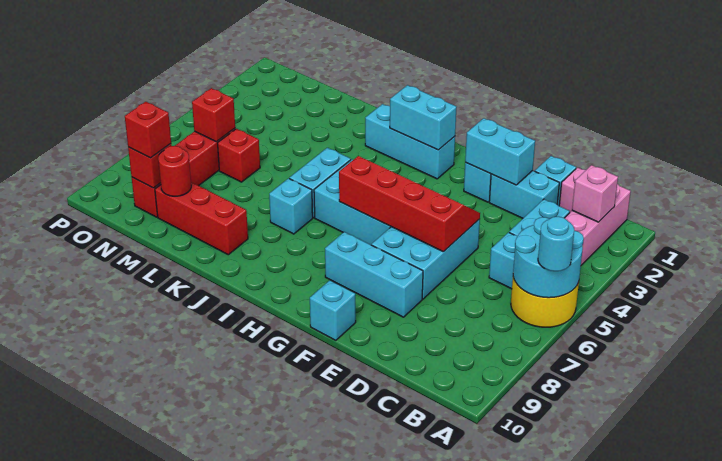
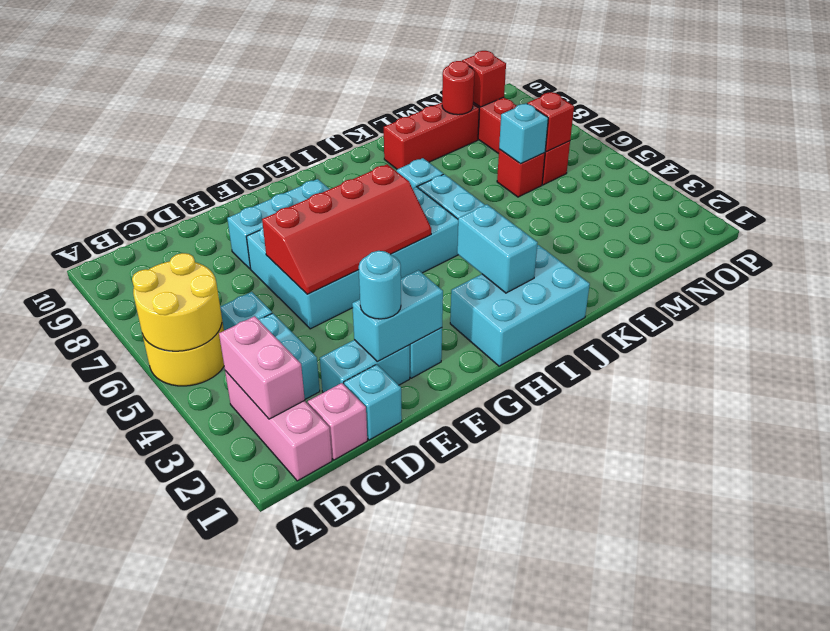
cyan 2x2 round brick [513,217,584,298] -> yellow 2x2 round brick [132,253,222,351]
cyan 1x1 round brick [538,217,574,271] -> cyan 1x1 round brick moved to [359,251,401,319]
pink 1x1 brick [572,165,618,222] -> pink 1x2 brick [219,316,305,419]
cyan 1x1 brick [310,280,356,340] -> cyan 1x1 brick moved to [499,103,548,164]
cyan 1x3 brick [365,104,455,179] -> cyan 2x3 brick [450,245,590,366]
cyan 1x2 brick [390,85,456,150] -> cyan 1x2 brick turned to [457,204,538,293]
red 1x1 brick [125,102,171,158] -> none

